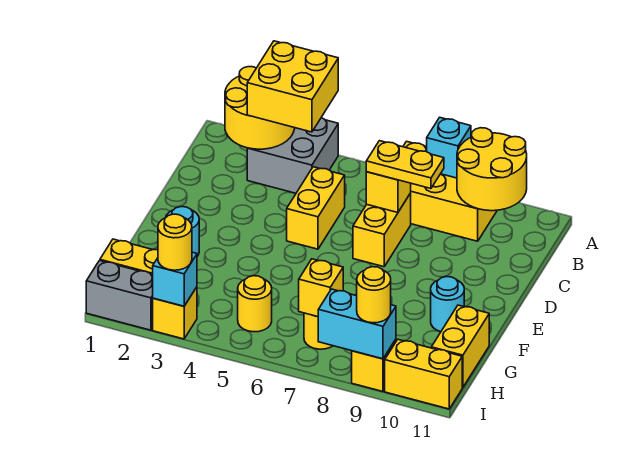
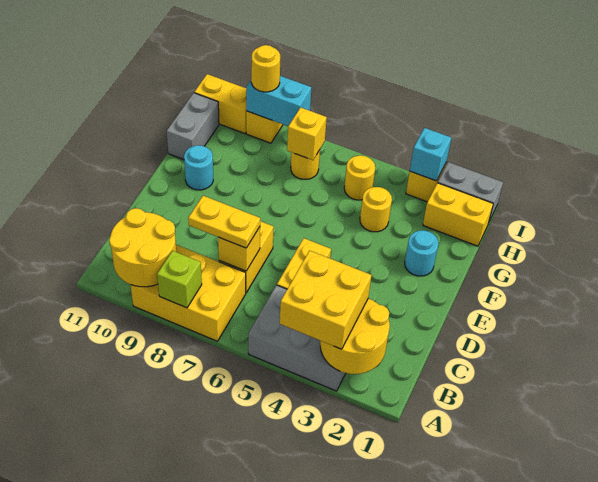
grey 2x2 brick [247,118,338,193] -> grey 2x3 brick [248,285,346,391]
cyan 1x1 brick [426,117,471,178] -> lime 1x1 brick [157,251,202,308]
yellow 1x2 brick [431,305,489,388] -> grey 1x2 brick [167,93,219,160]
yellow 1x1 round brick [158,214,192,270] -> yellow 1x1 round brick moved to [360,187,392,232]

